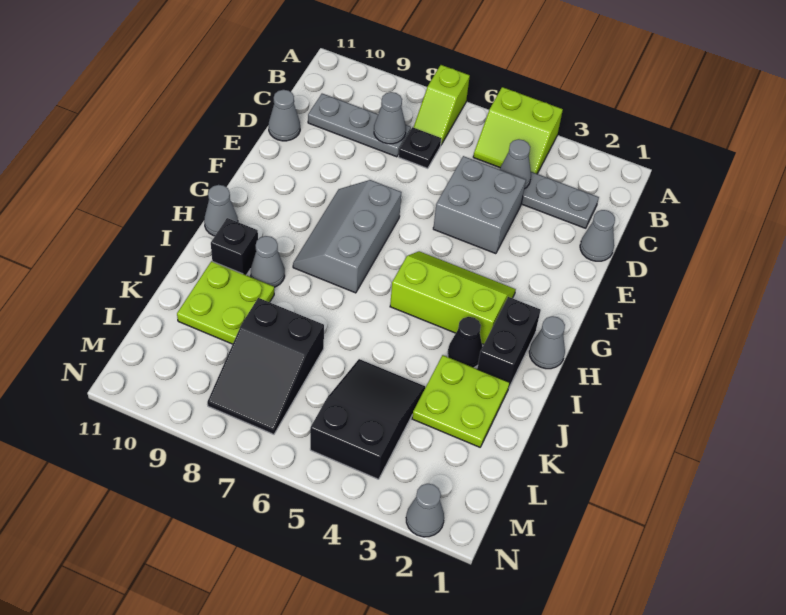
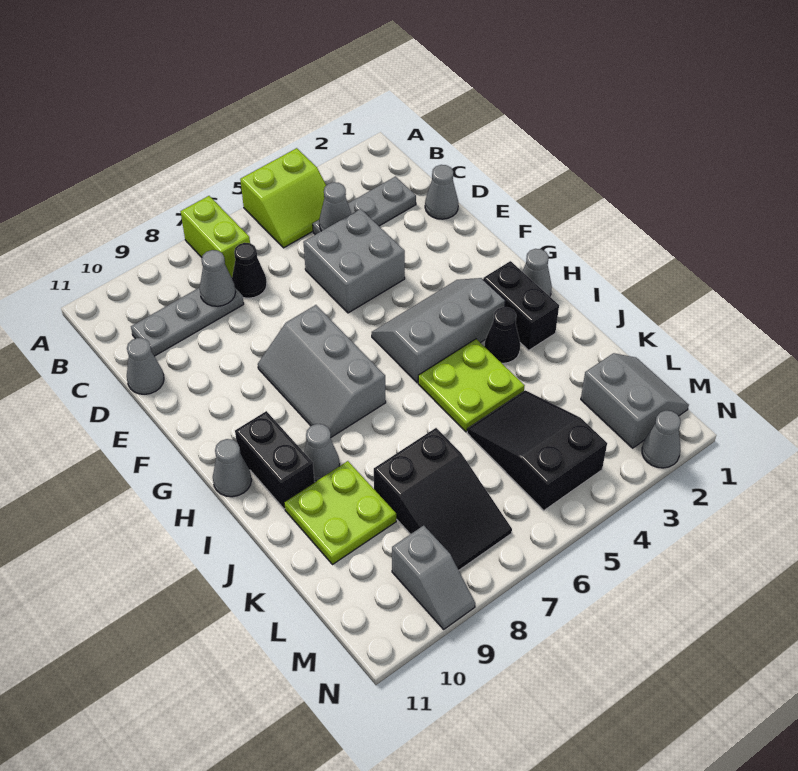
lime 1x2 slope [413,65,470,145] -> lime 1x2 brick [181,196,250,278]
black 1x1 plate [399,127,441,168] -> black 1x1 cone [232,243,267,298]
lime 2x3 slope [390,251,516,344] -> grey 2x3 slope [372,278,505,383]
black 1x1 brick [211,218,258,275] -> black 1x2 brick [235,411,314,509]
lime 2x2 plate [412,355,510,447] -> lime 2x2 plate moved to [418,339,525,432]
none -> grey 2x2 slope [581,353,689,448]
none -> grey 1x2 slope [392,525,475,629]

